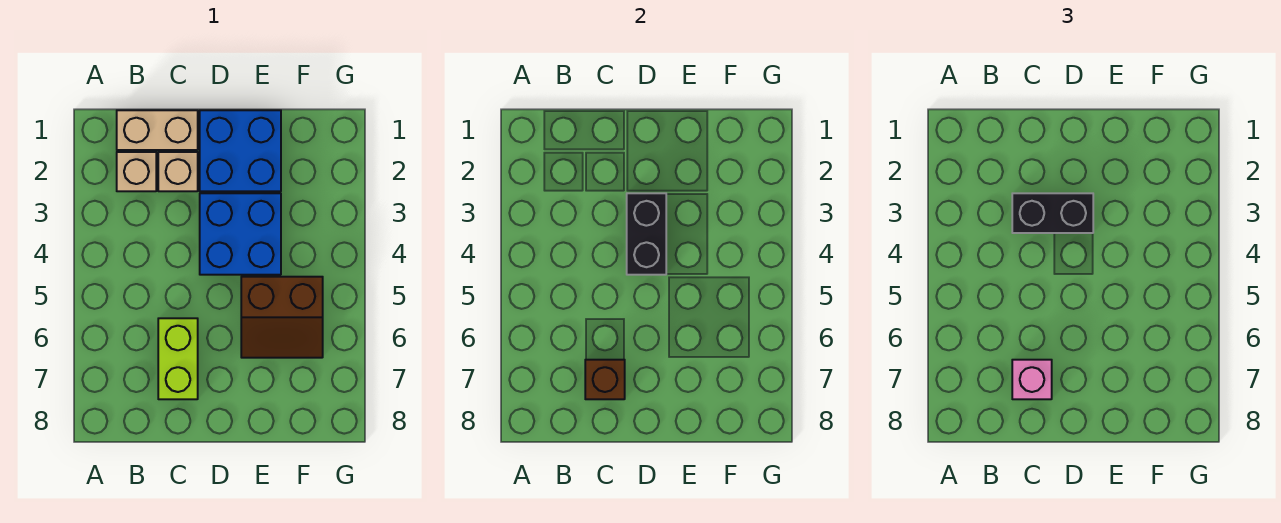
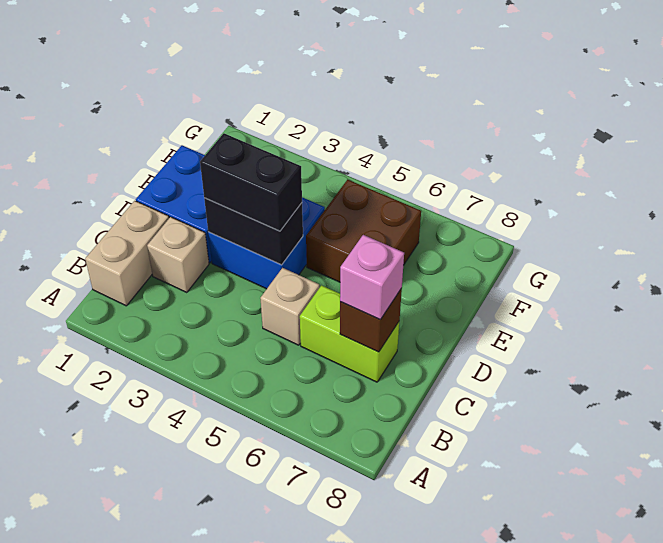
tan 1x1 brick [117,152,156,191] -> tan 1x1 brick moved to [260,268,320,345]
black 1x2 brick [1012,193,1093,233] -> black 1x2 brick turned to [200,133,302,231]
brown 2x2 slope [241,277,323,358] -> brown 2x2 brick [306,180,421,282]

